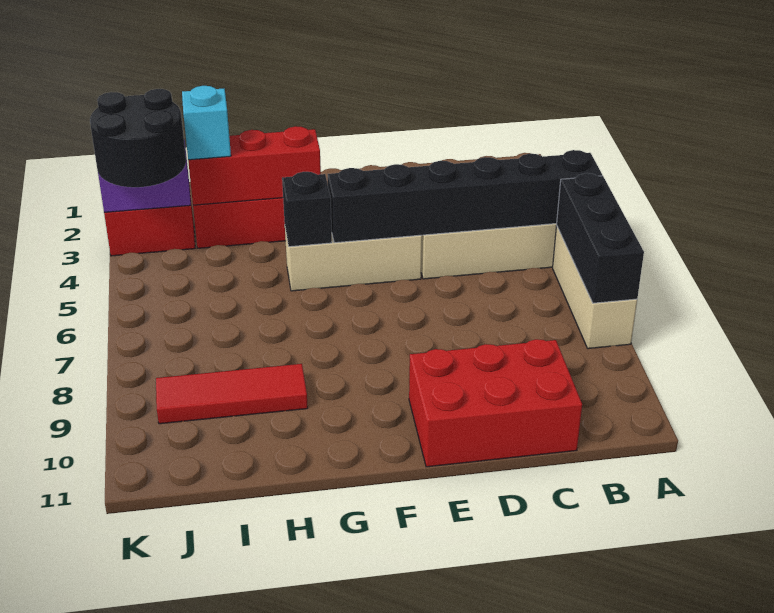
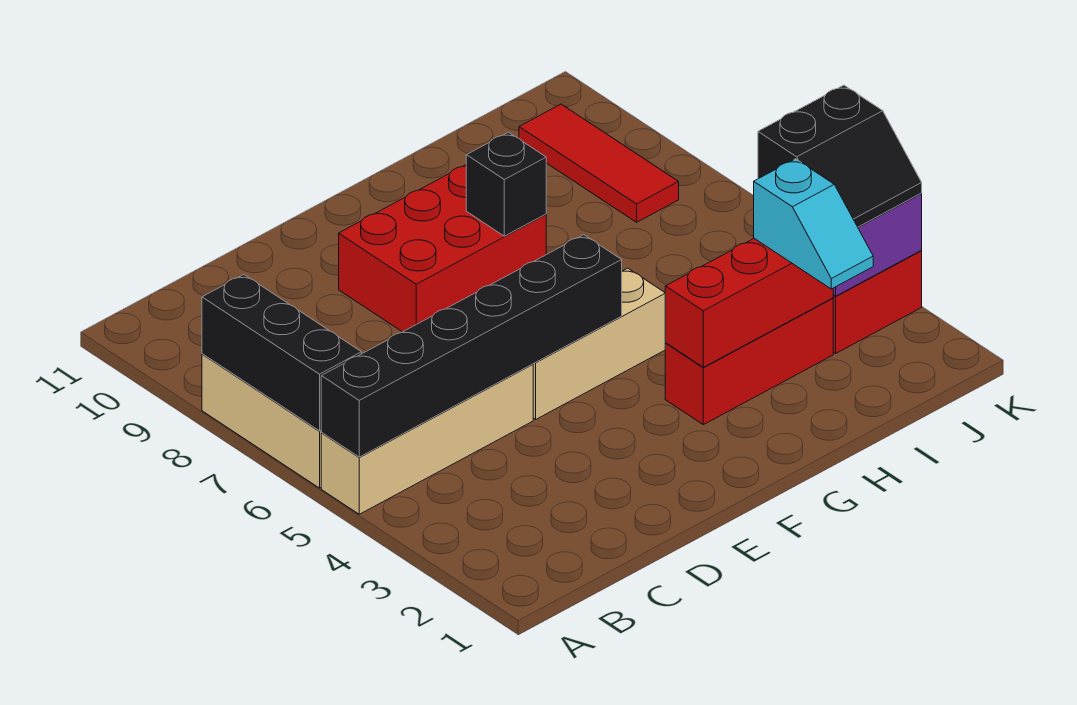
red 2x3 brick [409,339,582,467] -> red 2x3 brick moved to [339,165,546,332]
black 1x1 brick [282,172,332,247] -> black 1x1 brick moved to [466,132,546,236]
red 1x3 tile [156,364,308,424] -> red 1x3 tile turned to [519,104,679,222]
black 2x2 round brick [90,89,186,187] -> black 2x2 slope [758,85,922,227]

